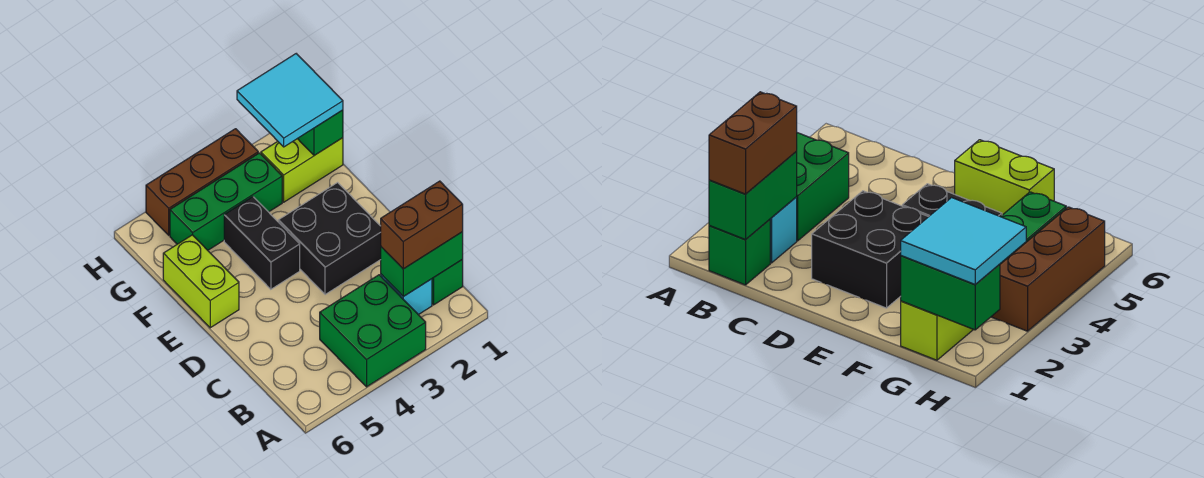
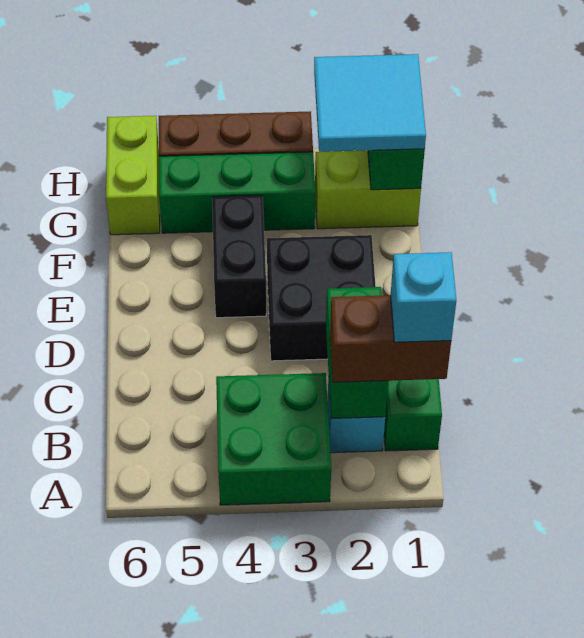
green 1x2 brick [381,232,463,297] -> green 1x2 brick turned to [326,287,388,418]
none -> cyan 1x1 brick [391,252,456,342]
lime 1x2 brick [163,235,239,328] -> lime 1x2 brick moved to [106,116,160,235]

